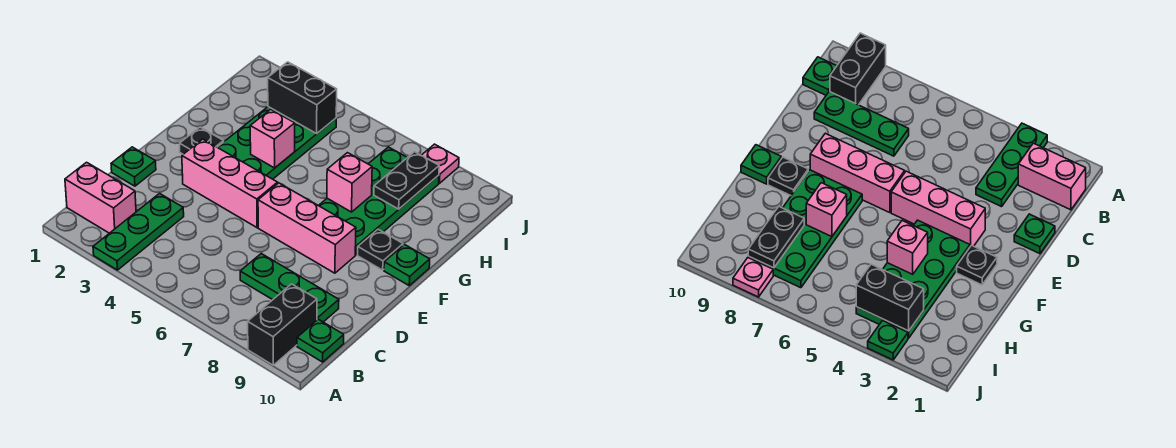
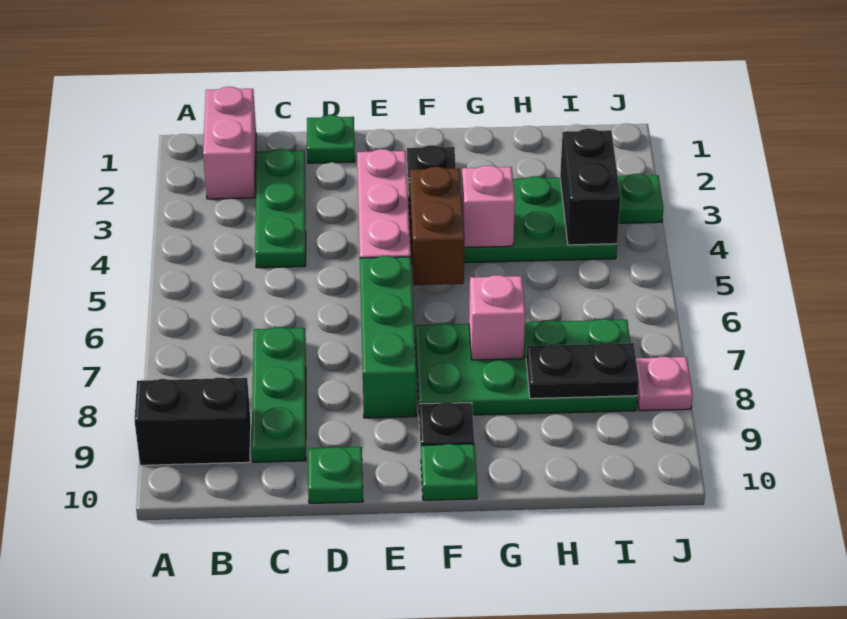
green 1x3 plate [93,194,184,270] -> green 1x3 plate turned to [255,149,306,268]
green 1x1 plate [297,319,344,362] -> green 1x1 plate moved to [308,447,363,504]
pink 1x3 brick [258,183,356,273] -> green 1x3 brick [360,256,416,418]
none -> brown 1x2 brick [410,167,465,285]

